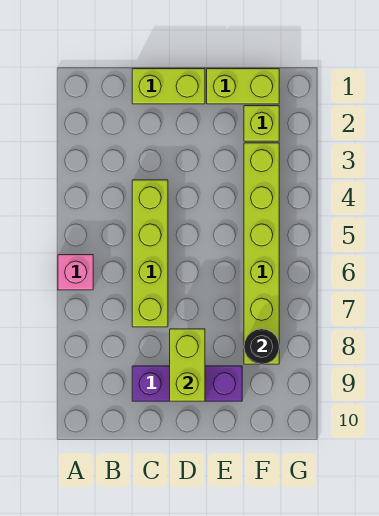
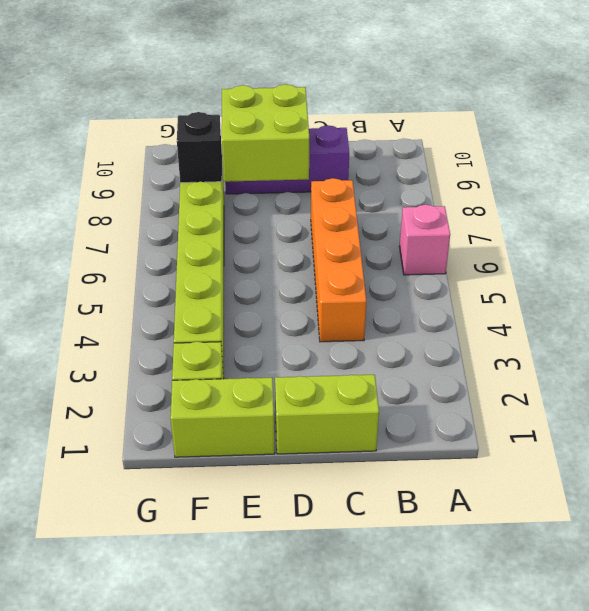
lime 1x4 brick [132,180,168,327] -> orange 1x4 brick [311,178,366,342]
lime 1x2 brick [170,329,205,401] -> lime 2x2 brick [222,84,309,182]
black 1x1 round brick [244,329,279,364] -> black 1x1 brick [177,112,222,183]

